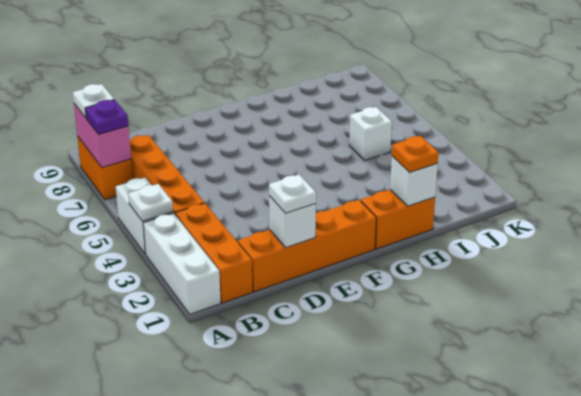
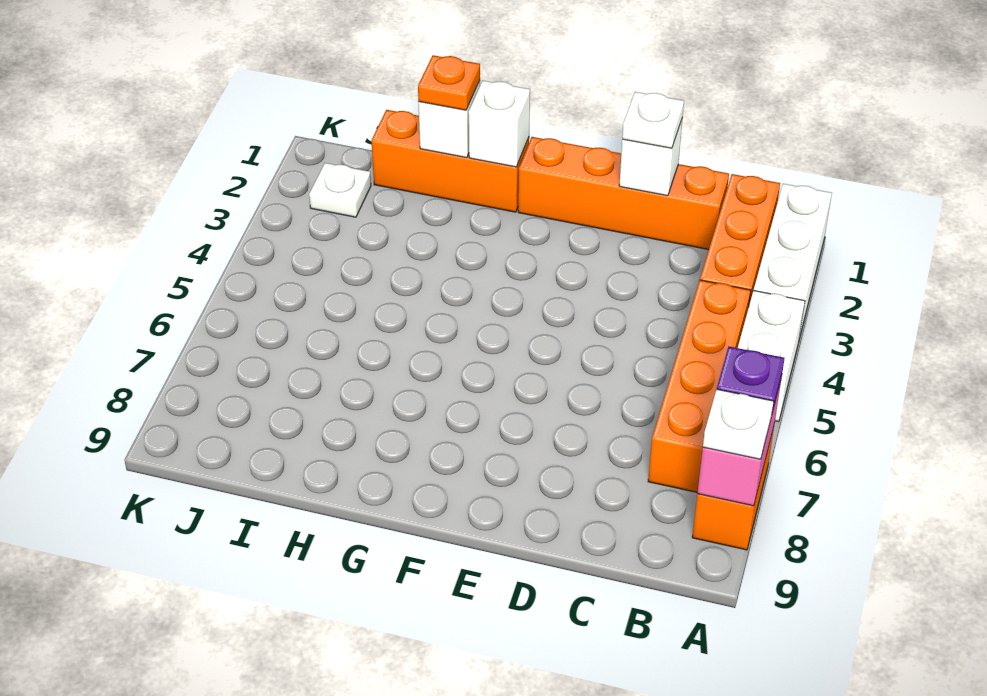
white 1x1 plate [128,184,173,221] -> white 1x1 plate moved to [309,163,371,217]
orange 1x2 brick [361,190,435,249] -> orange 1x3 brick [371,110,529,212]
white 1x1 brick [349,107,392,160] -> white 1x1 brick moved to [469,81,530,167]

